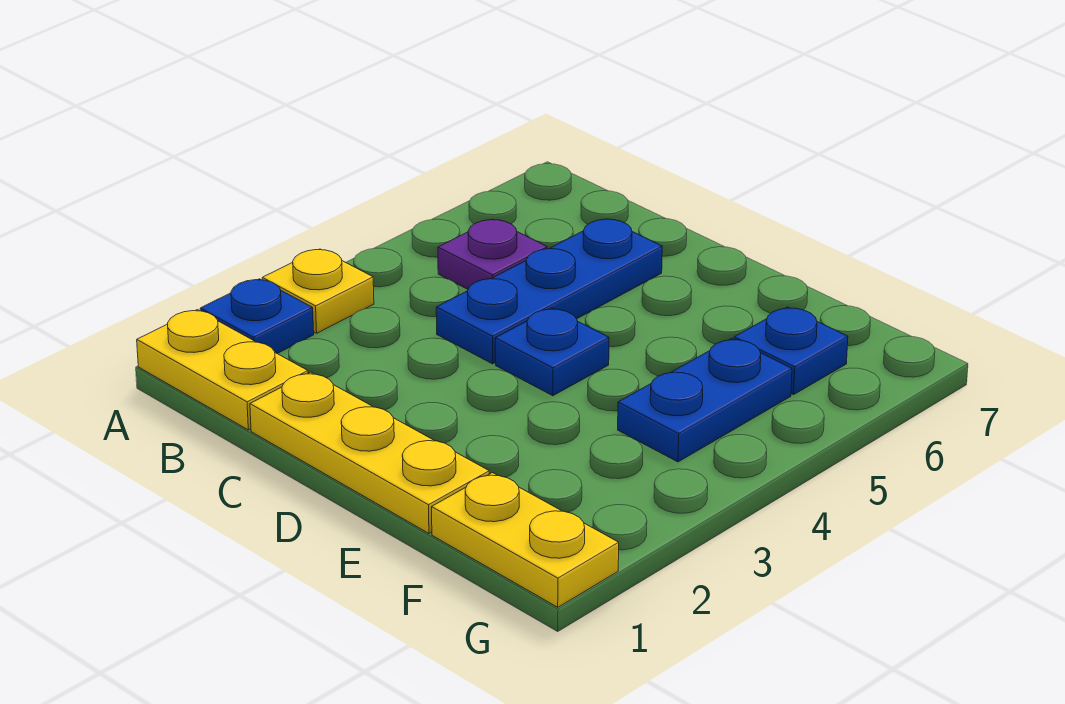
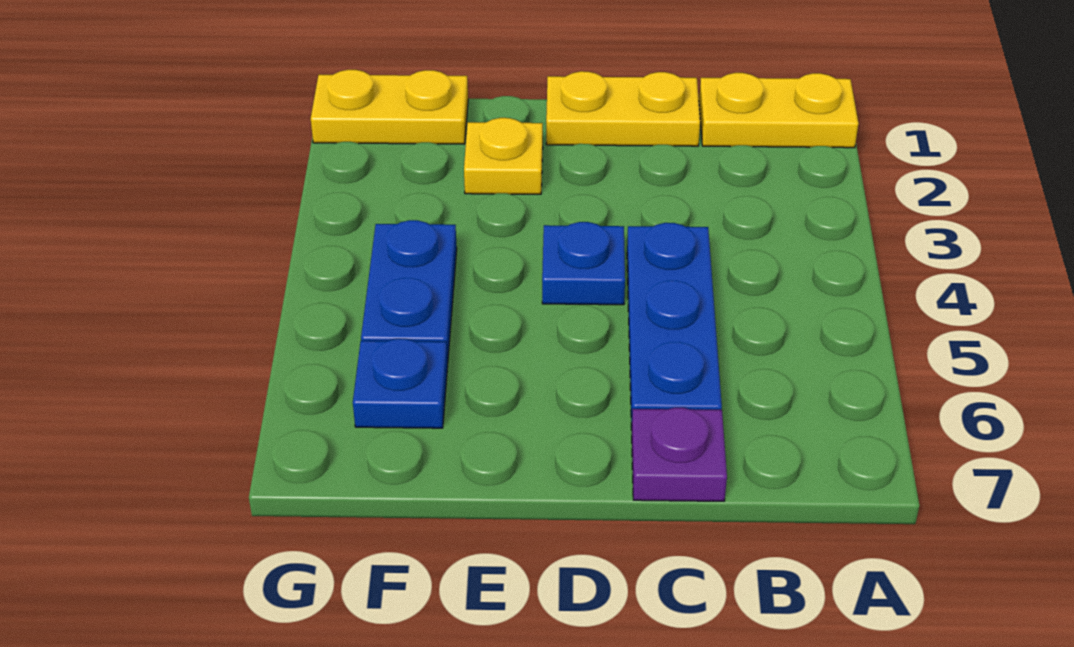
blue 1x1 plate [200,279,314,354] -> none
yellow 1x1 plate [262,249,374,333] -> yellow 1x1 plate moved to [464,118,543,194]
purple 1x1 plate [438,220,547,289] -> purple 1x1 plate moved to [632,408,727,501]
yellow 1x3 plate [250,372,489,533] -> yellow 1x2 plate [546,71,700,146]

